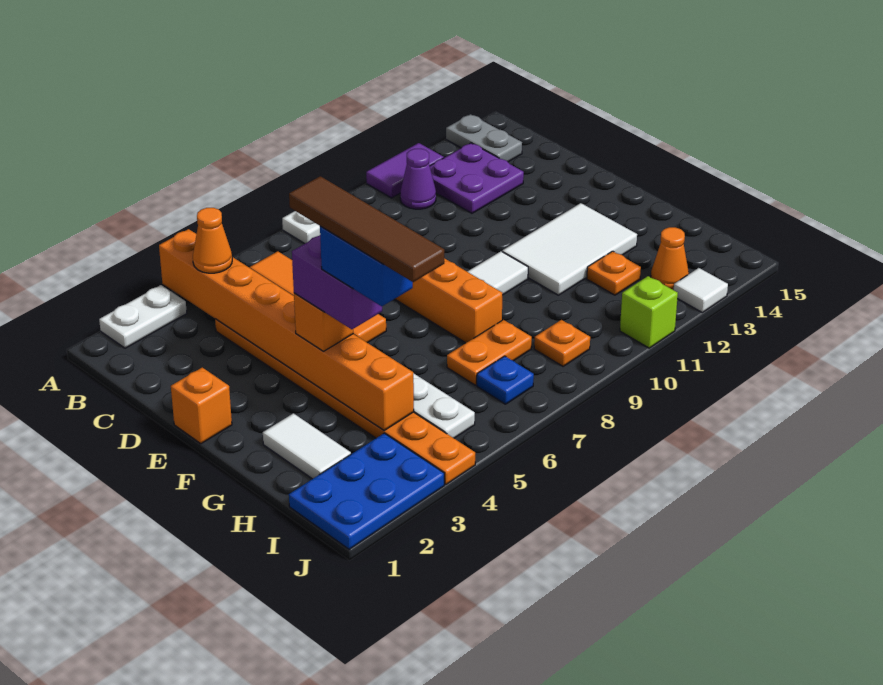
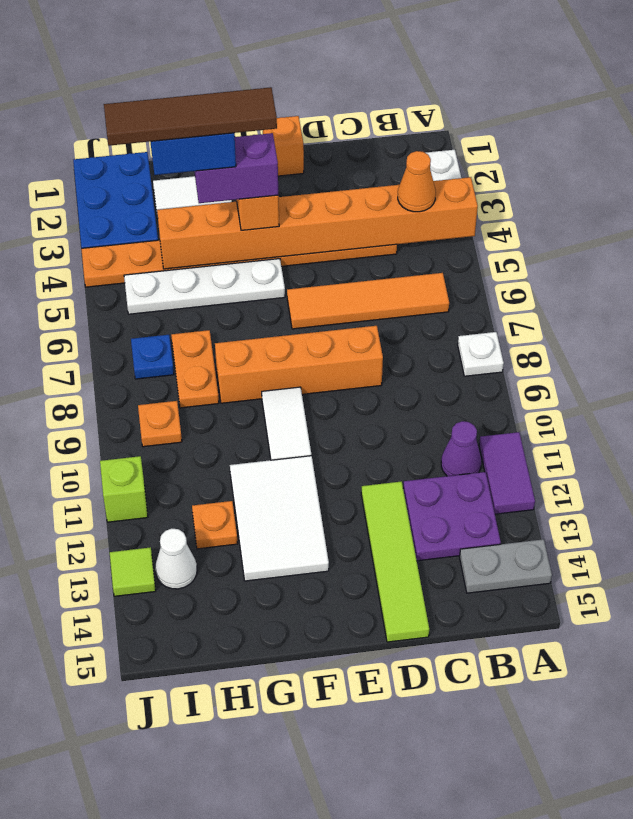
none -> lime 1x4 tile [361,482,429,642]
orange 1x1 cone [651,227,689,290] -> white 1x1 cone [155,529,197,589]
white 1x1 tile [674,268,728,312] -> lime 1x1 tile [110,547,156,596]

